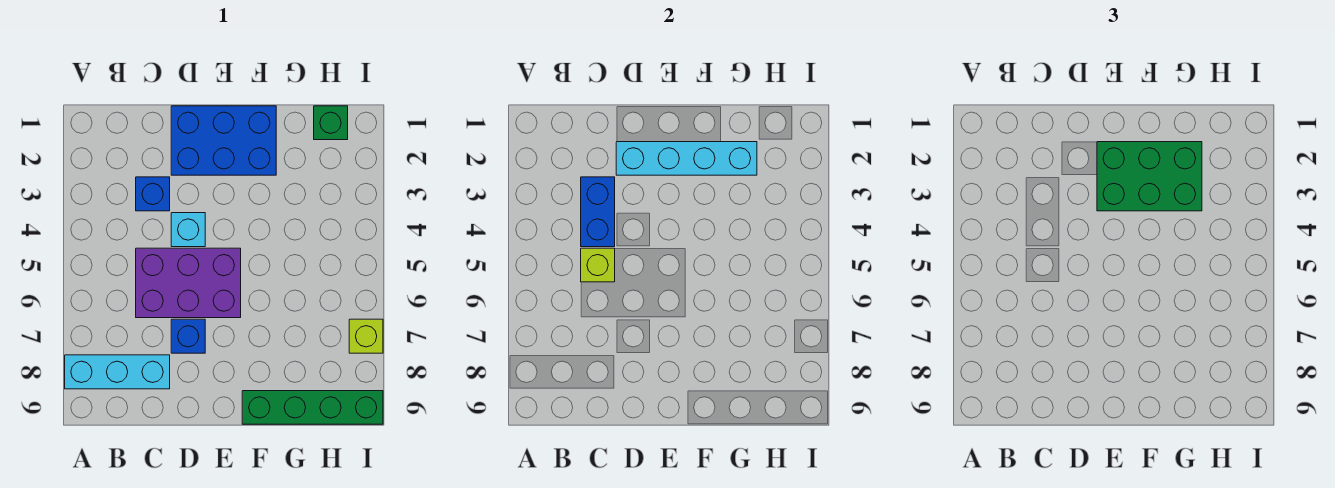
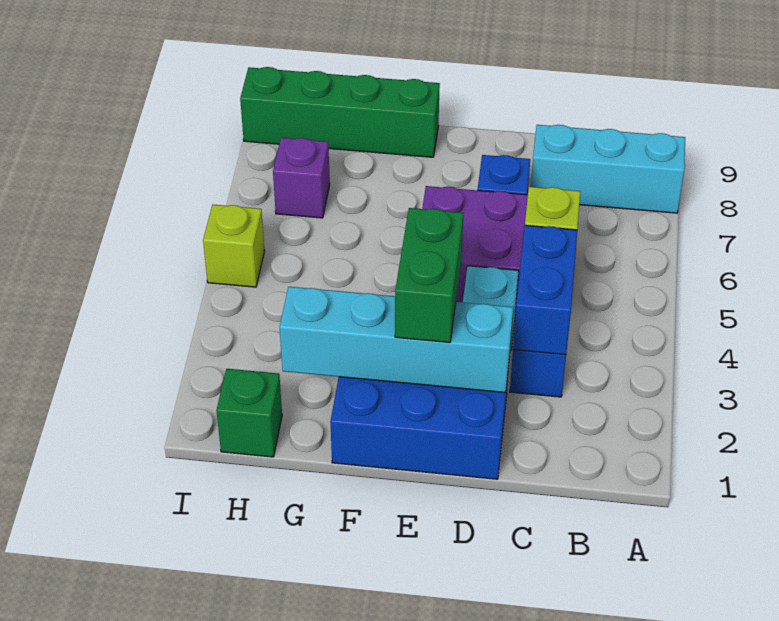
green 2x3 brick [1097,142,1202,211] -> green 1x2 brick [395,208,463,342]
none -> purple 1x1 brick [273,138,330,218]
lime 1x1 brick [349,319,383,353] -> lime 1x1 brick moved to [203,205,265,287]

